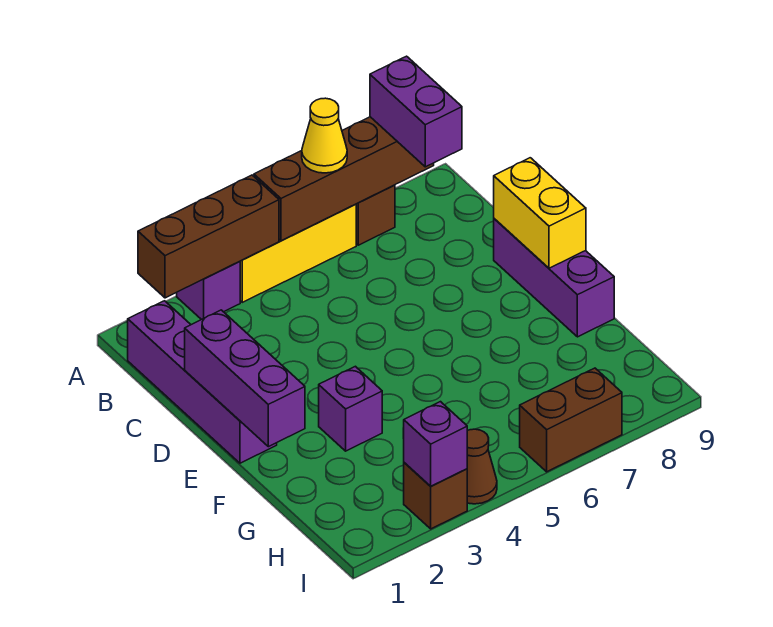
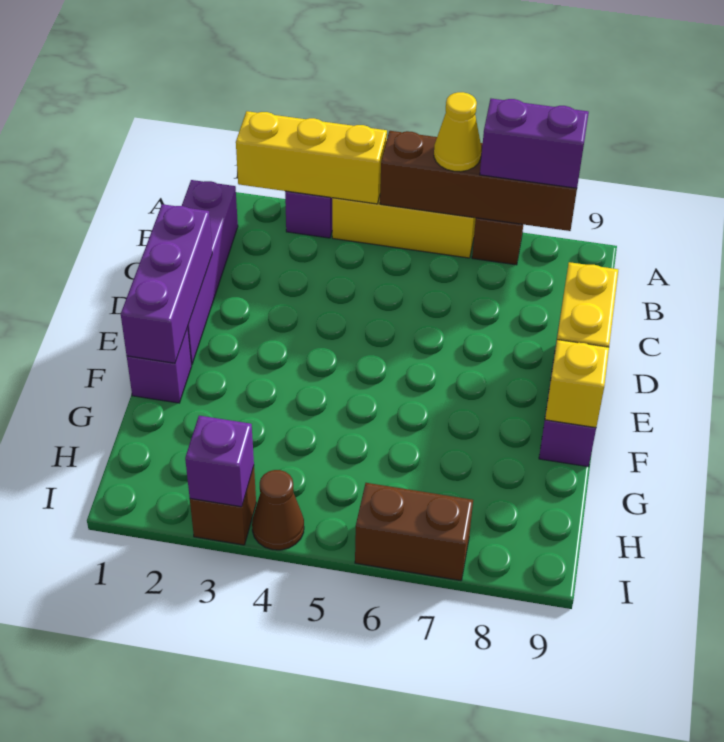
brown 1x3 brick [138,175,279,298] -> yellow 1x3 brick [236,111,387,204]
purple 1x2 brick [370,56,462,167] -> purple 1x2 brick turned to [480,99,589,188]
purple 1x1 brick [319,366,382,451] -> purple 1x1 brick moved to [127,328,192,403]
none -> yellow 1x1 brick [545,340,609,428]

